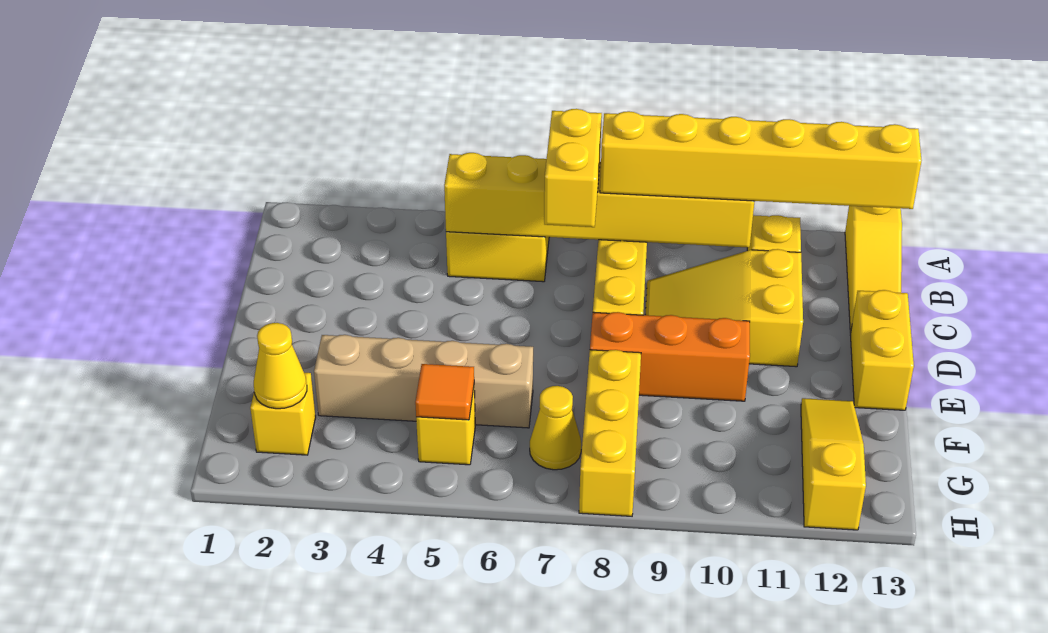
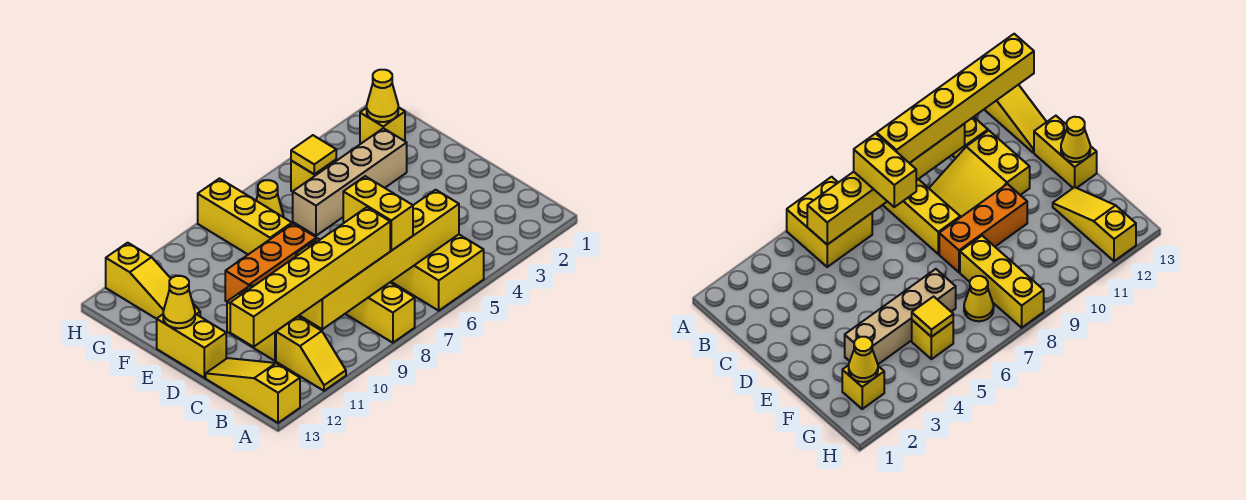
none -> yellow 1x1 cone [163,276,195,328]
orange 1x1 tile [415,364,474,420] -> yellow 1x1 tile [291,135,336,174]

